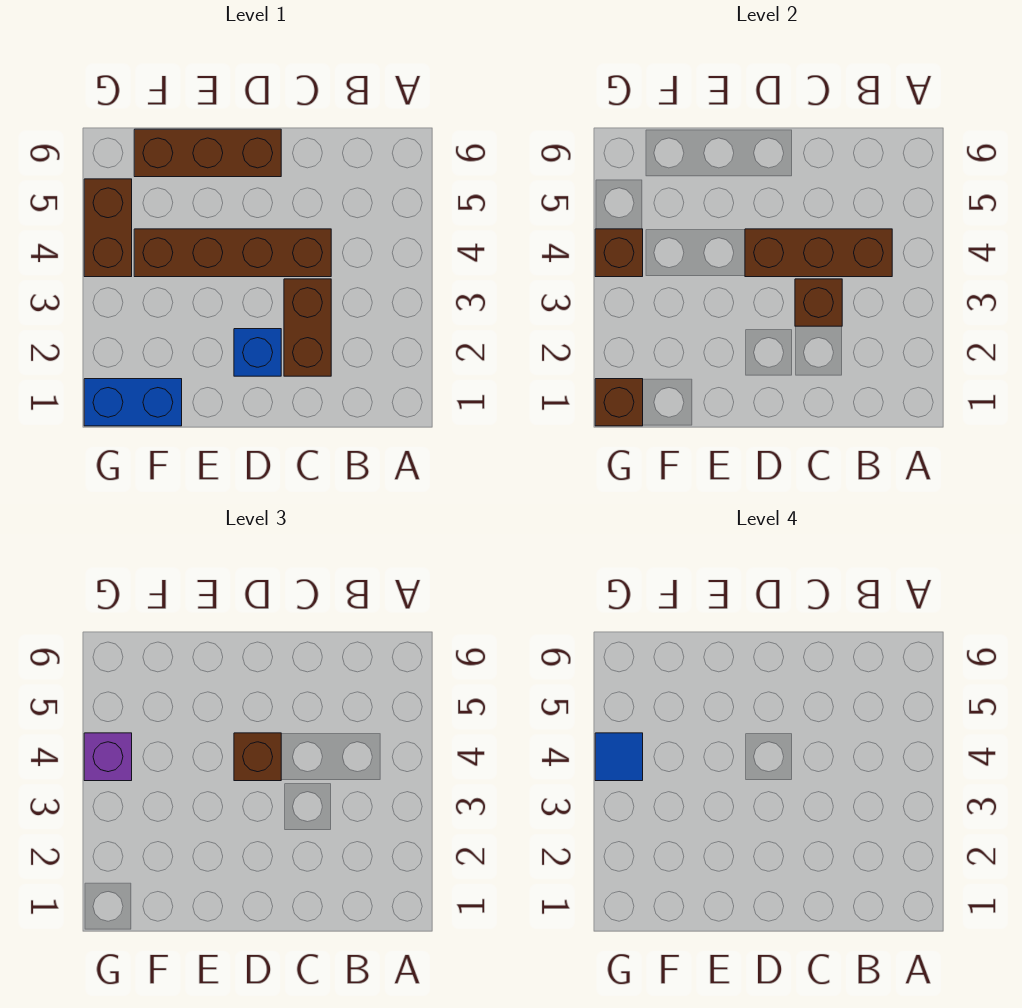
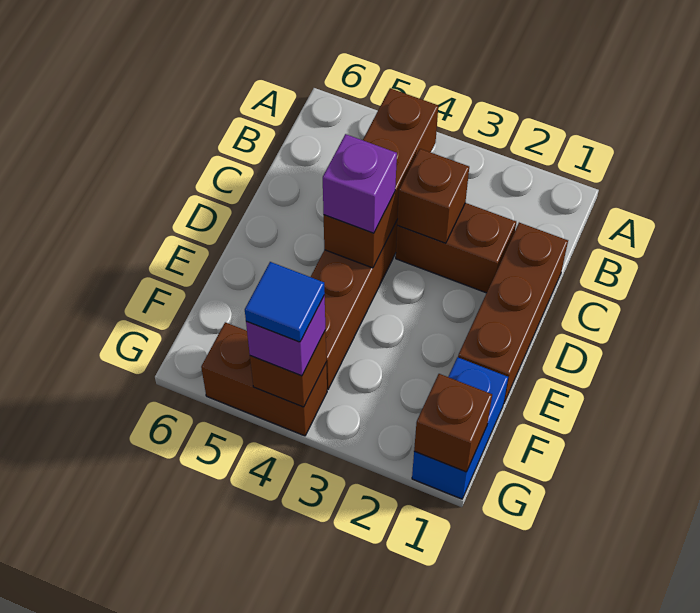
blue 1x1 brick [234,329,281,376] -> none
brown 1x1 brick [234,733,281,781] -> purple 1x1 brick [323,134,397,233]
brown 1x3 brick [134,129,281,177] -> brown 1x3 brick moved to [458,223,568,403]

